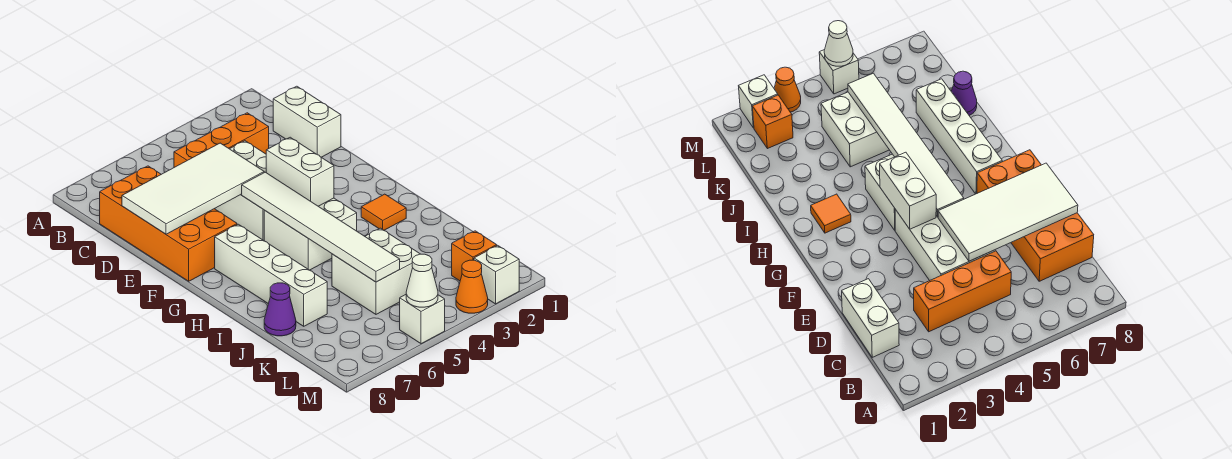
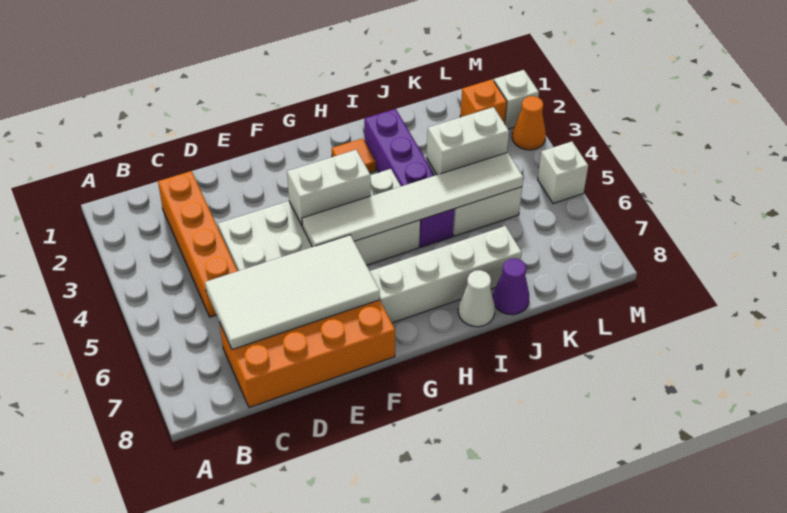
white 1x2 brick [273,86,341,157] -> white 1x2 brick moved to [426,107,509,175]
orange 1x3 brick [174,113,269,167] -> orange 1x4 brick [158,171,237,317]
white 2x4 tile [122,143,264,234] -> white 2x4 tile turned to [205,235,380,350]
none -> purple 1x4 brick [364,109,455,247]
white 1x1 cone [406,254,438,307] -> white 1x1 cone moved to [458,270,495,327]

